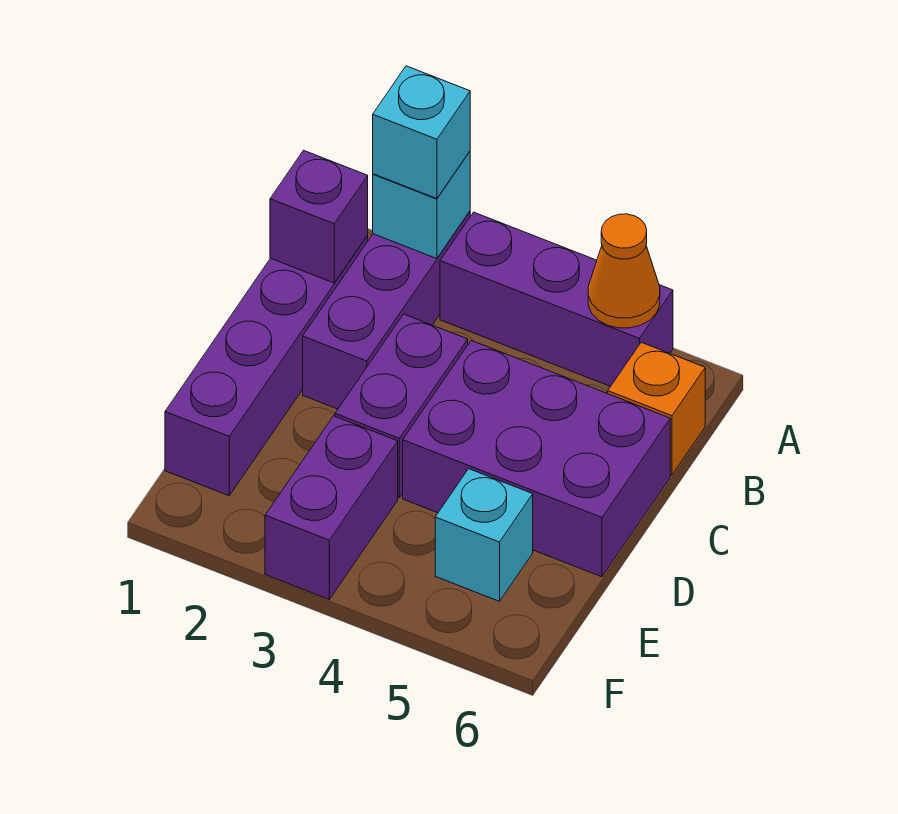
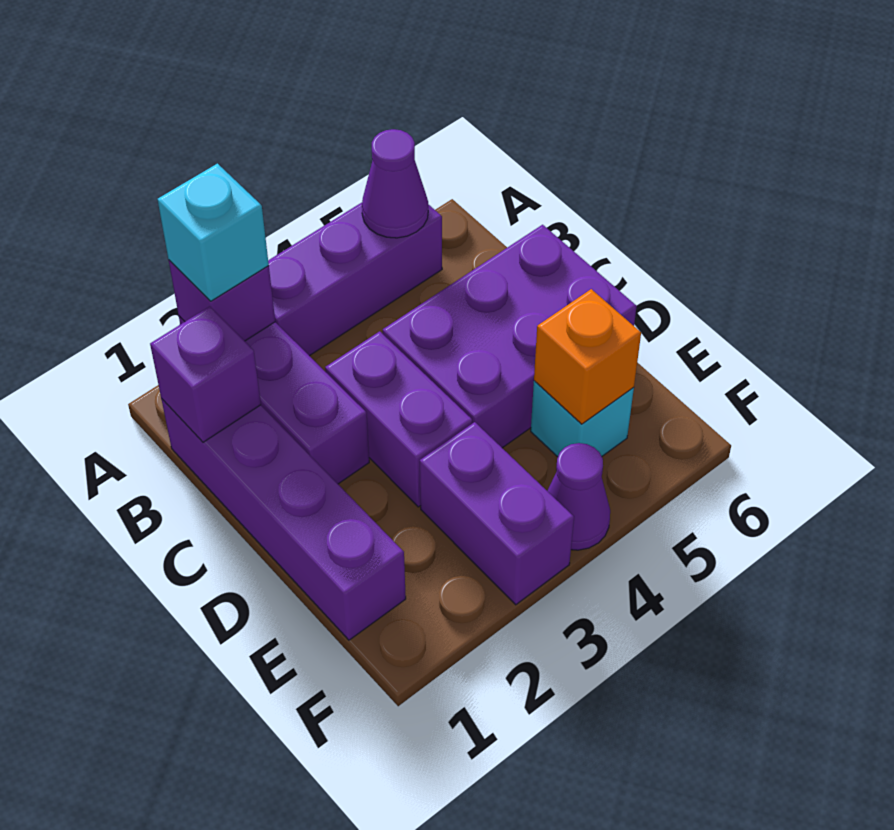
cyan 1x1 brick [373,152,470,259] -> purple 1x1 brick [169,260,275,341]
orange 1x1 cone [588,214,660,328] -> purple 1x1 cone [362,129,428,238]
orange 1x1 brick [608,342,705,475] -> orange 1x1 brick moved to [534,289,641,424]
none -> purple 1x1 cone [547,443,610,550]

